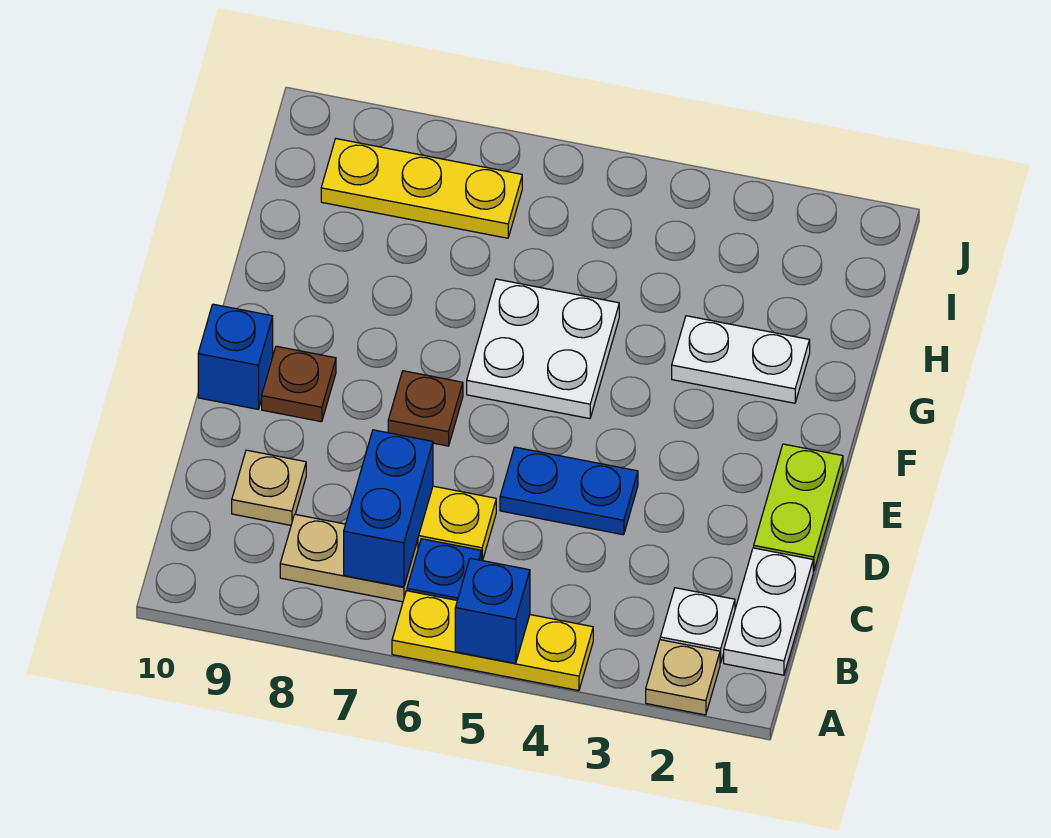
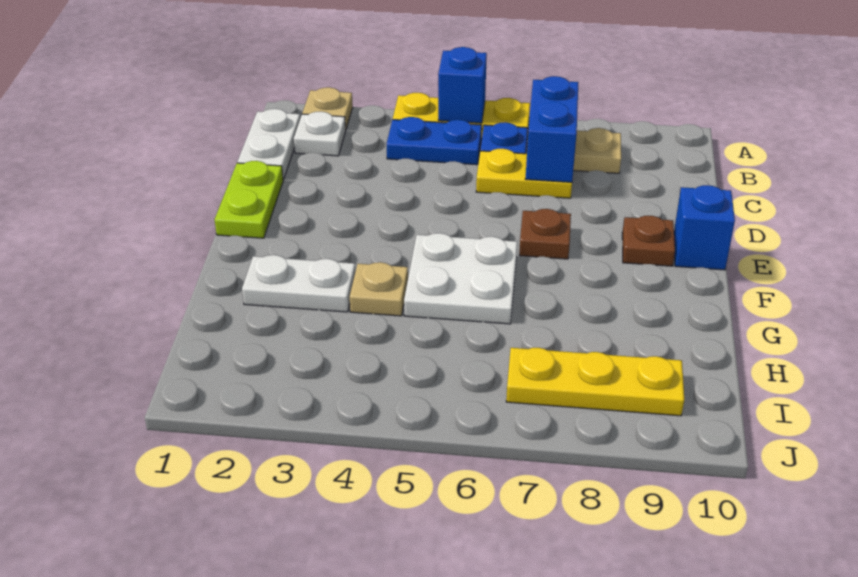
tan 1x1 plate [232,450,306,525] -> tan 1x1 plate moved to [350,262,408,316]
blue 1x2 plate [500,447,638,535] -> blue 1x2 plate moved to [387,117,482,165]

